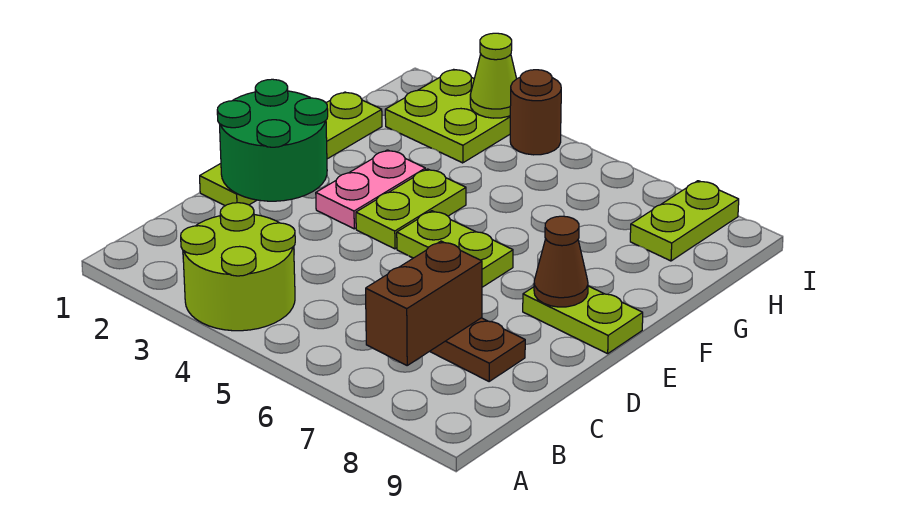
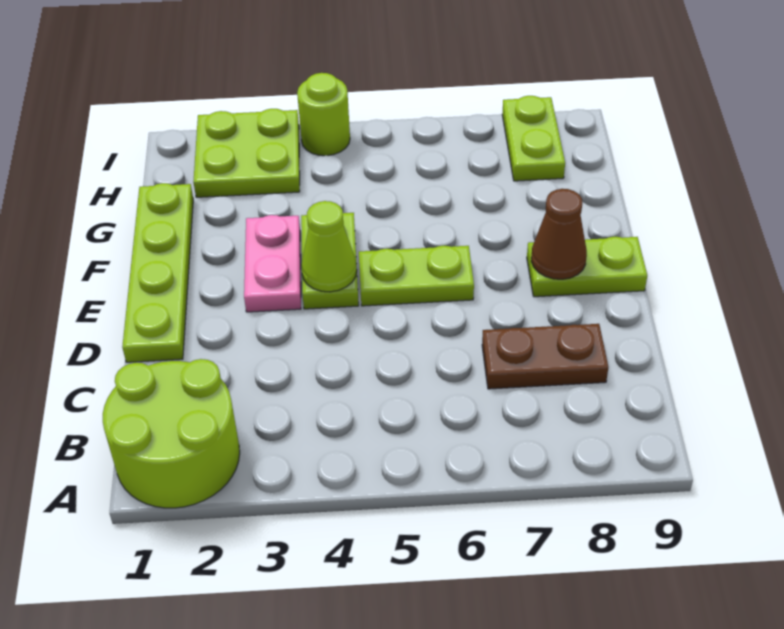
lime 2x2 round brick [181,203,295,331] -> lime 2x2 round brick moved to [103,359,240,508]
brown 1x2 brick [366,241,482,365] -> none
green 2x2 round brick [217,79,328,201] -> none
lime 1x1 cone [470,33,517,118] -> lime 1x1 cone moved to [301,201,357,292]
brown 1x1 round brick [510,70,561,155] -> lime 1x1 round brick [297,73,350,156]

